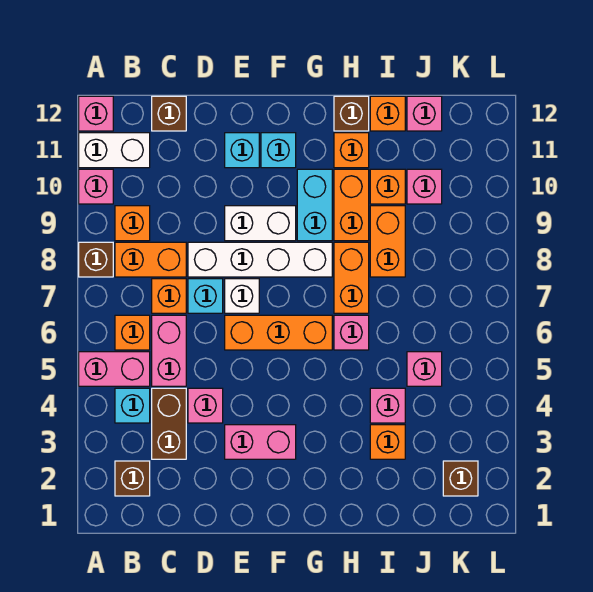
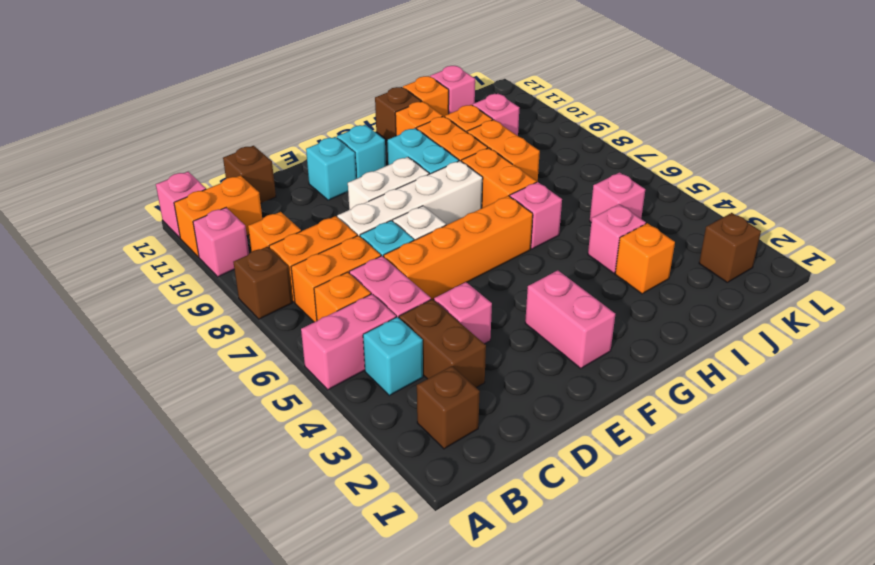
white 1x2 brick [79,133,150,168] -> orange 1x2 brick [174,175,262,257]
orange 1x1 brick [152,279,186,313] -> orange 1x2 brick [291,236,381,322]
pink 1x2 brick [225,425,296,459] -> pink 1x2 brick turned to [525,270,615,368]
orange 1x3 brick [225,315,332,350] -> orange 1x4 brick [384,196,533,299]

